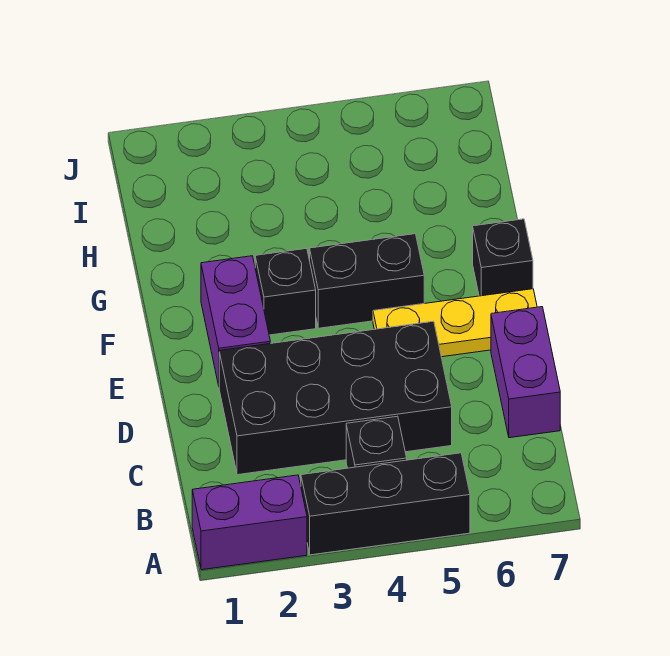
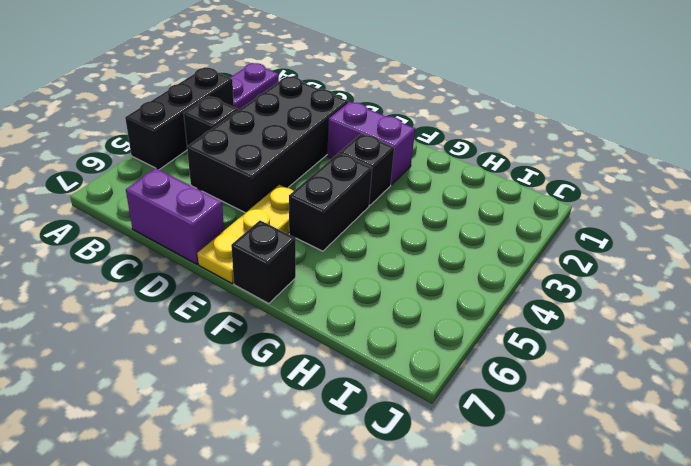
purple 1x2 brick [192,475,307,570] -> purple 1x2 plate [230,63,279,110]

